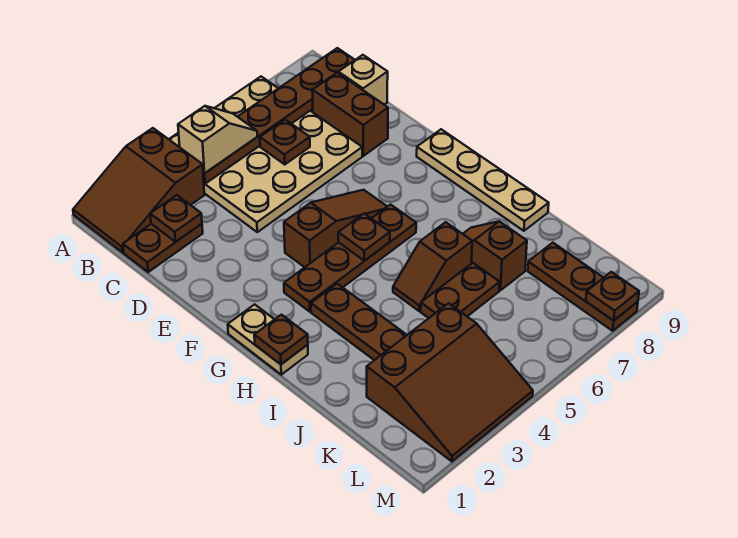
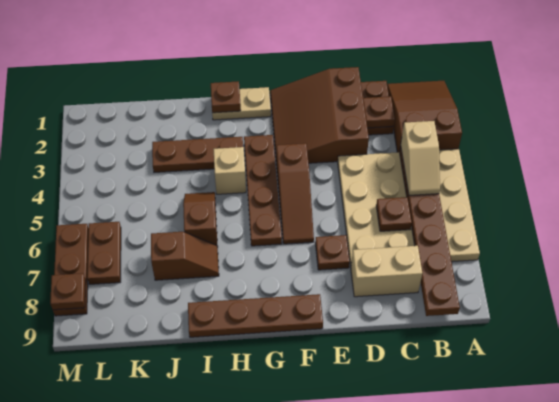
brown 1x2 brick [312,73,388,156] -> tan 1x2 brick [351,246,422,297]
tan 1x1 brick [338,55,388,105] -> tan 1x1 brick moved to [214,147,246,194]
tan 1x4 plate [417,129,549,231] -> brown 1x4 plate [188,294,323,337]
brown 1x1 plate [338,214,390,261] -> brown 1x1 plate moved to [315,235,350,270]
brown 1x2 plate [421,263,500,318] -> brown 1x2 plate moved to [87,222,121,284]
brown 3x3 slope [367,303,533,461] -> brown 3x3 slope moved to [270,67,369,164]
brown 1x3 plate [528,243,638,331] -> brown 1x3 plate turned to [53,224,89,316]

